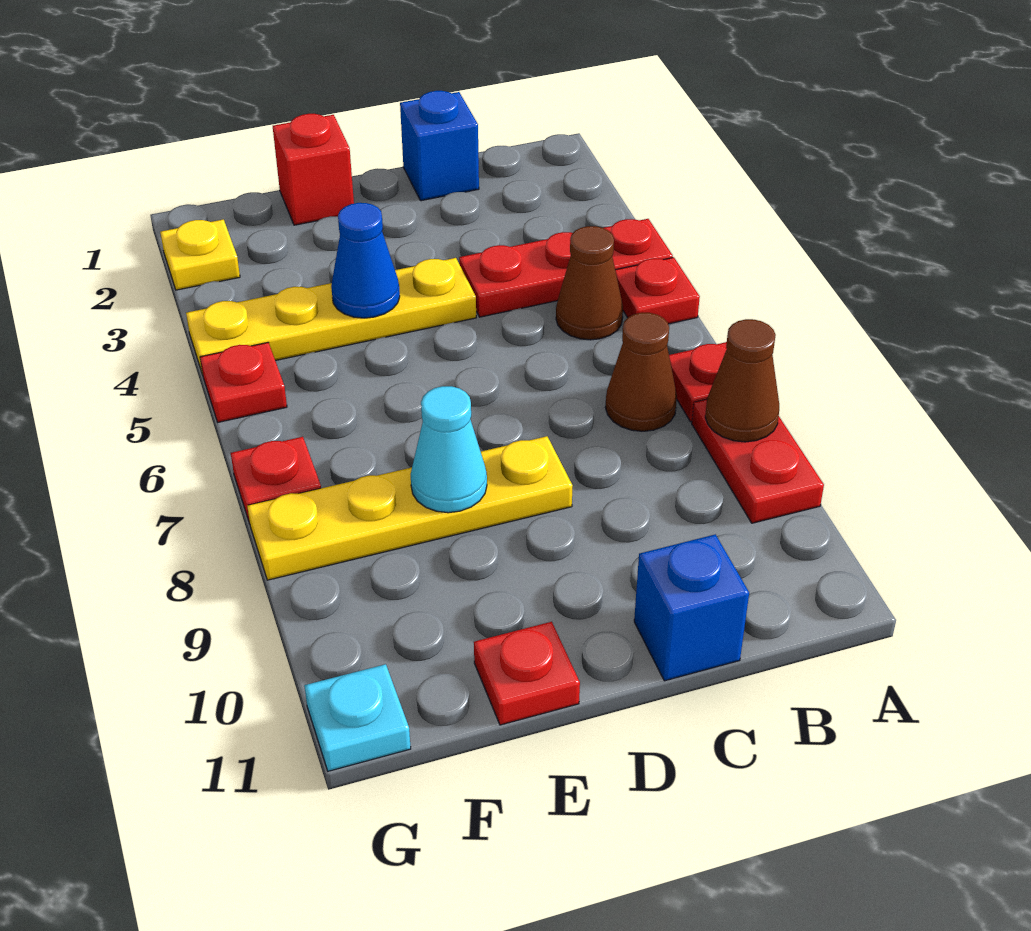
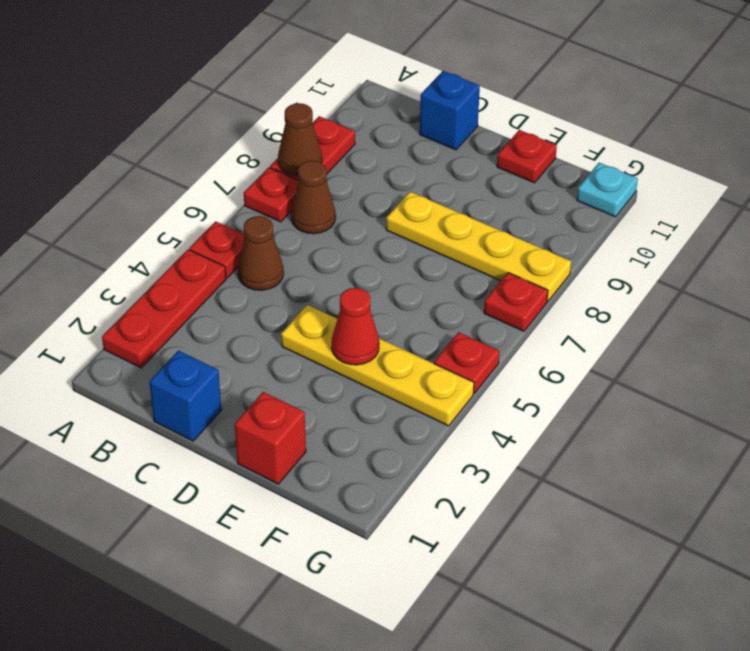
red 1x3 plate [459,219,673,317] -> red 1x3 plate turned to [102,250,226,368]
blue 1x1 cone [331,203,400,318] -> red 1x1 cone [332,288,379,365]
cyan 1x1 cone [411,386,487,513] -> none
yellow 1x1 plate [160,219,240,290] -> none

